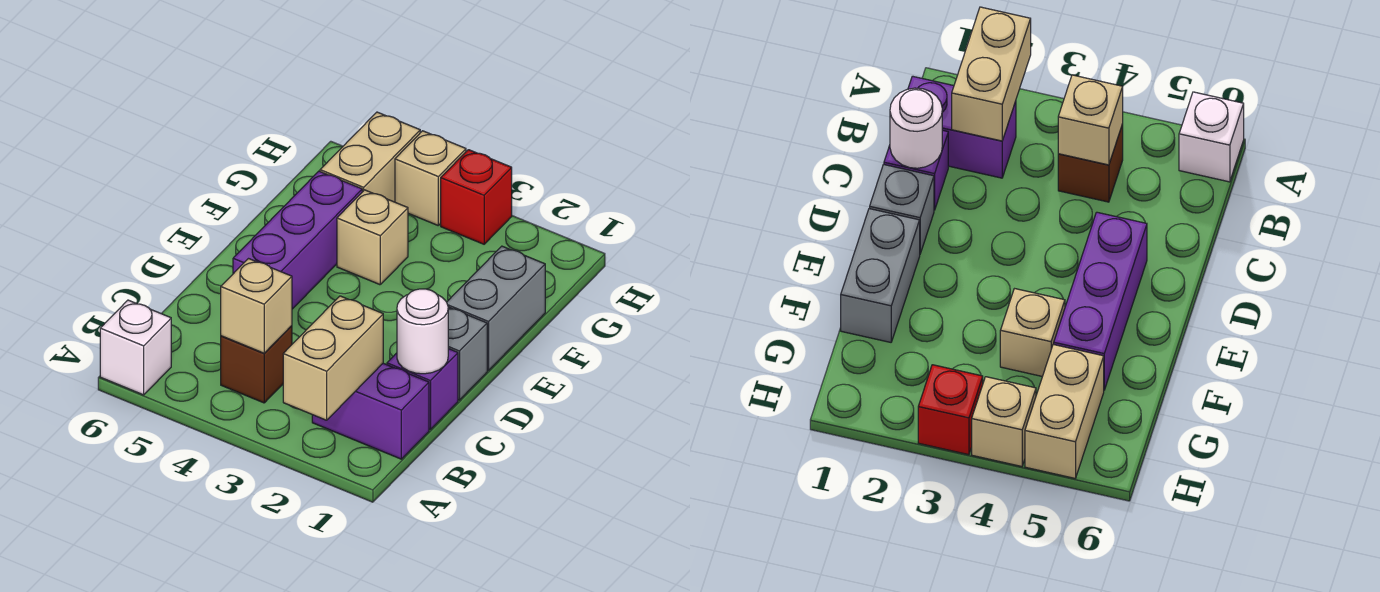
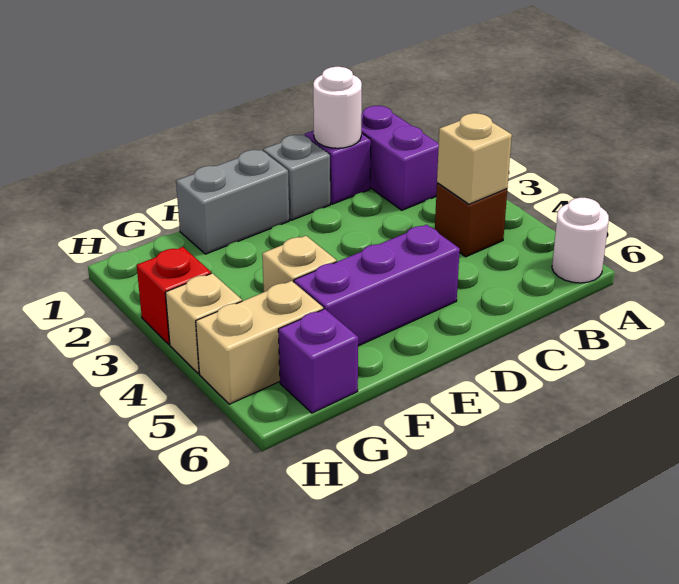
tan 1x2 brick [283,296,383,420] -> none
white 1x1 brick [100,300,171,395] -> white 1x1 round brick [552,198,609,283]
none -> purple 1x1 brick [278,309,358,413]

